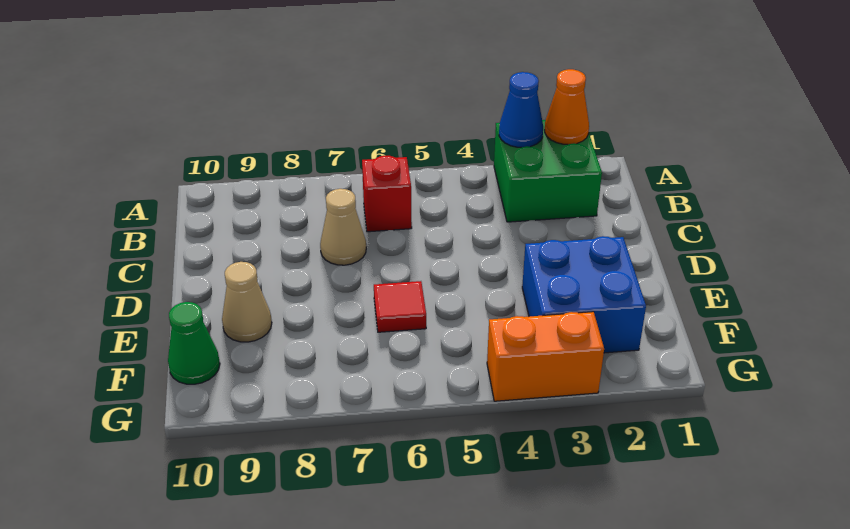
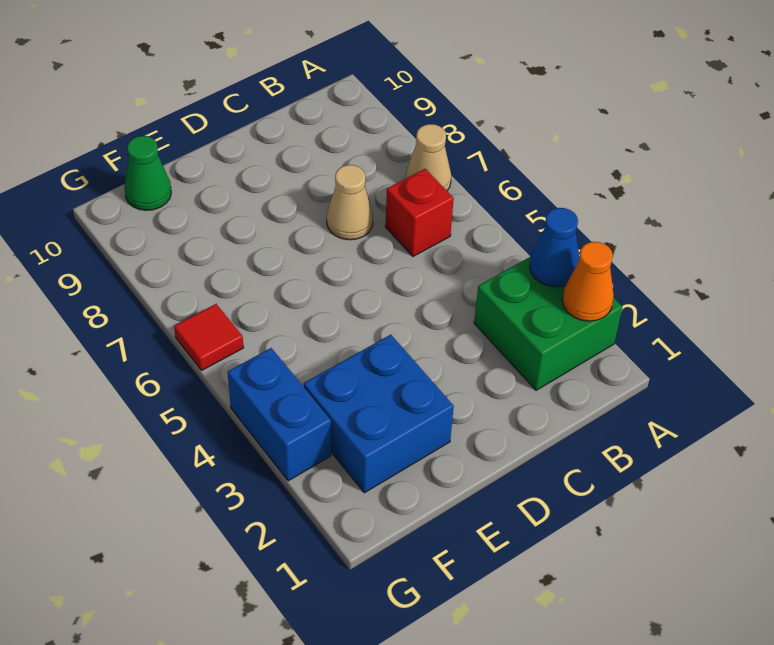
red 1x1 tile [374,281,426,332] -> red 1x1 tile moved to [174,304,243,371]
tan 1x1 cone [222,262,272,342] -> tan 1x1 cone moved to [406,124,451,190]
orange 1x2 brick [487,312,604,401] -> blue 1x2 brick [228,348,331,481]

